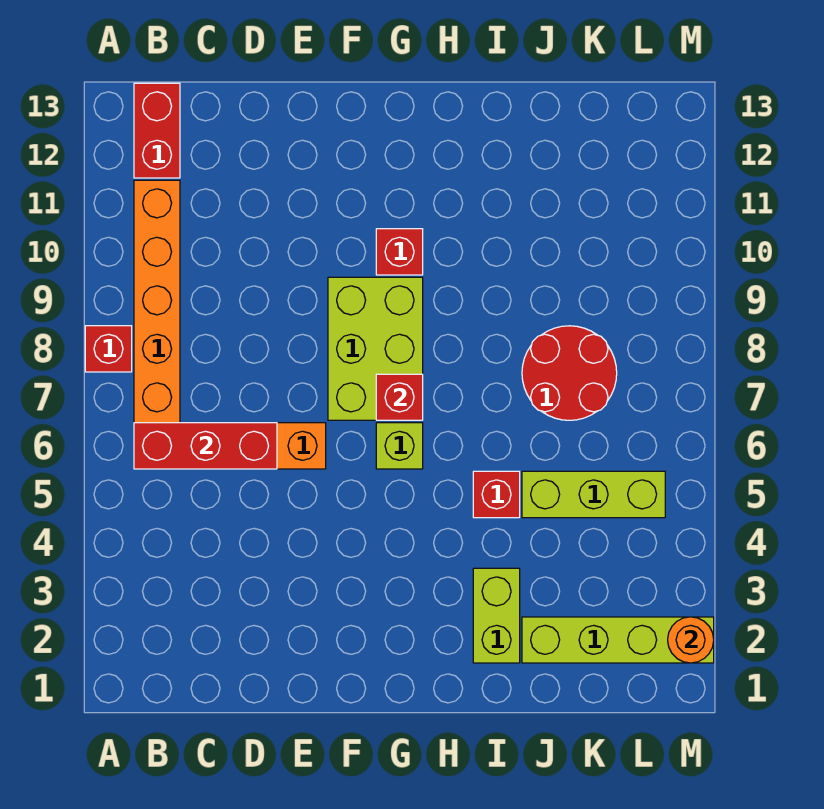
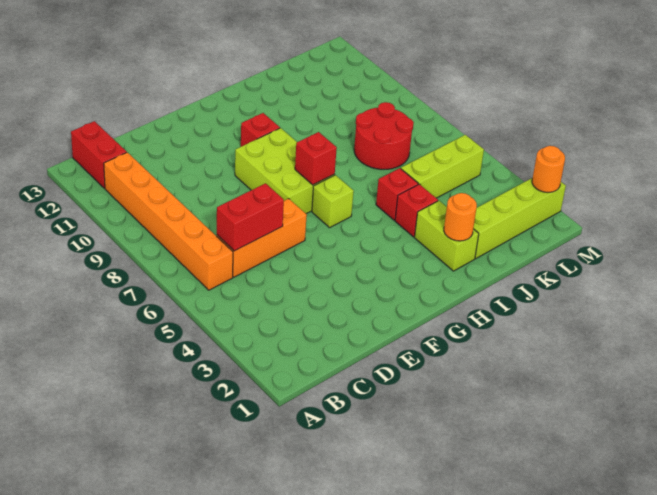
red 1x1 brick [85,326,132,372] -> red 1x1 brick moved to [395,184,438,237]
red 1x3 brick [134,423,277,469] -> red 1x2 brick [217,183,284,251]
none -> orange 1x1 round brick [444,193,477,241]

